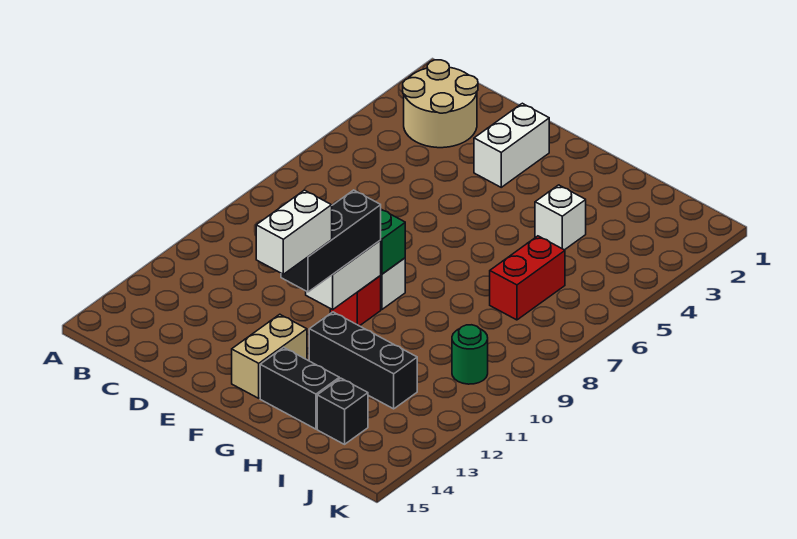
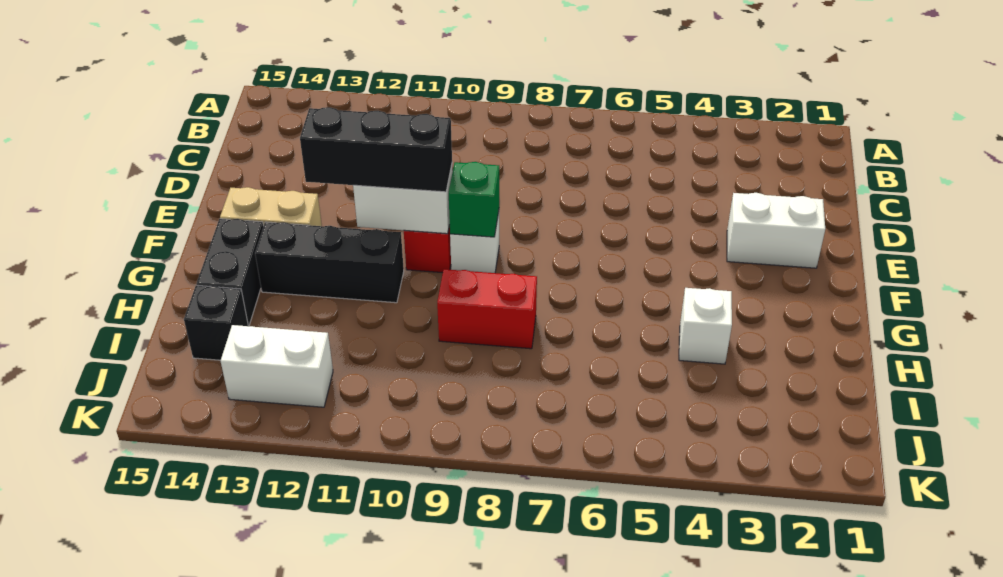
tan 2x2 round brick [403,60,478,148] -> none
white 1x2 brick [256,190,332,274] -> white 1x2 brick moved to [220,325,333,407]
black 1x3 brick [309,312,417,409] -> black 1x3 brick turned to [255,222,404,303]
red 1x2 brick [490,236,565,320] -> red 1x2 brick moved to [437,269,537,349]
green 1x1 round brick [452,325,488,384] -> none

